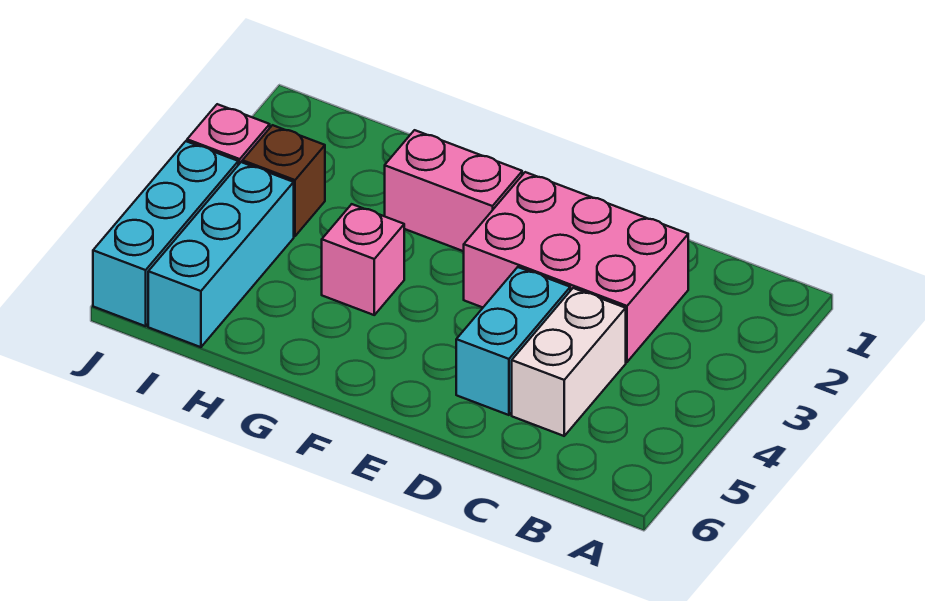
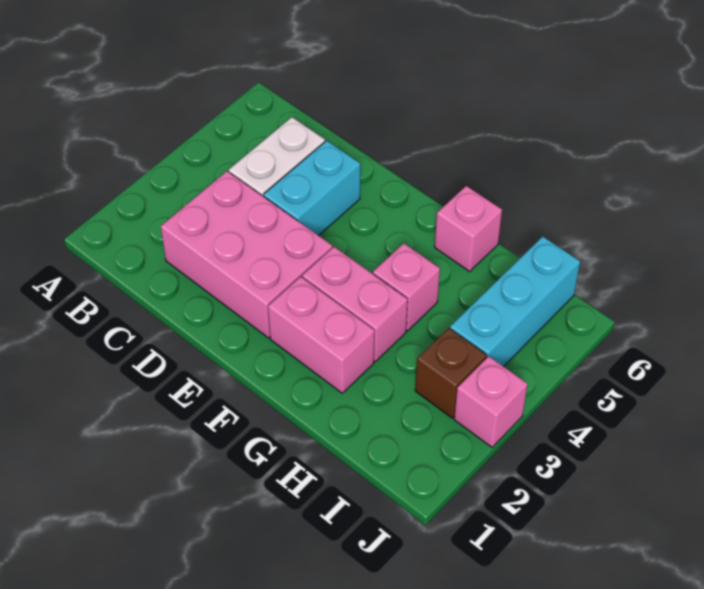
none -> pink 1x2 brick [302,247,408,361]
none -> pink 1x1 brick [435,186,502,271]
cyan 1x3 brick [93,141,238,326] -> none

